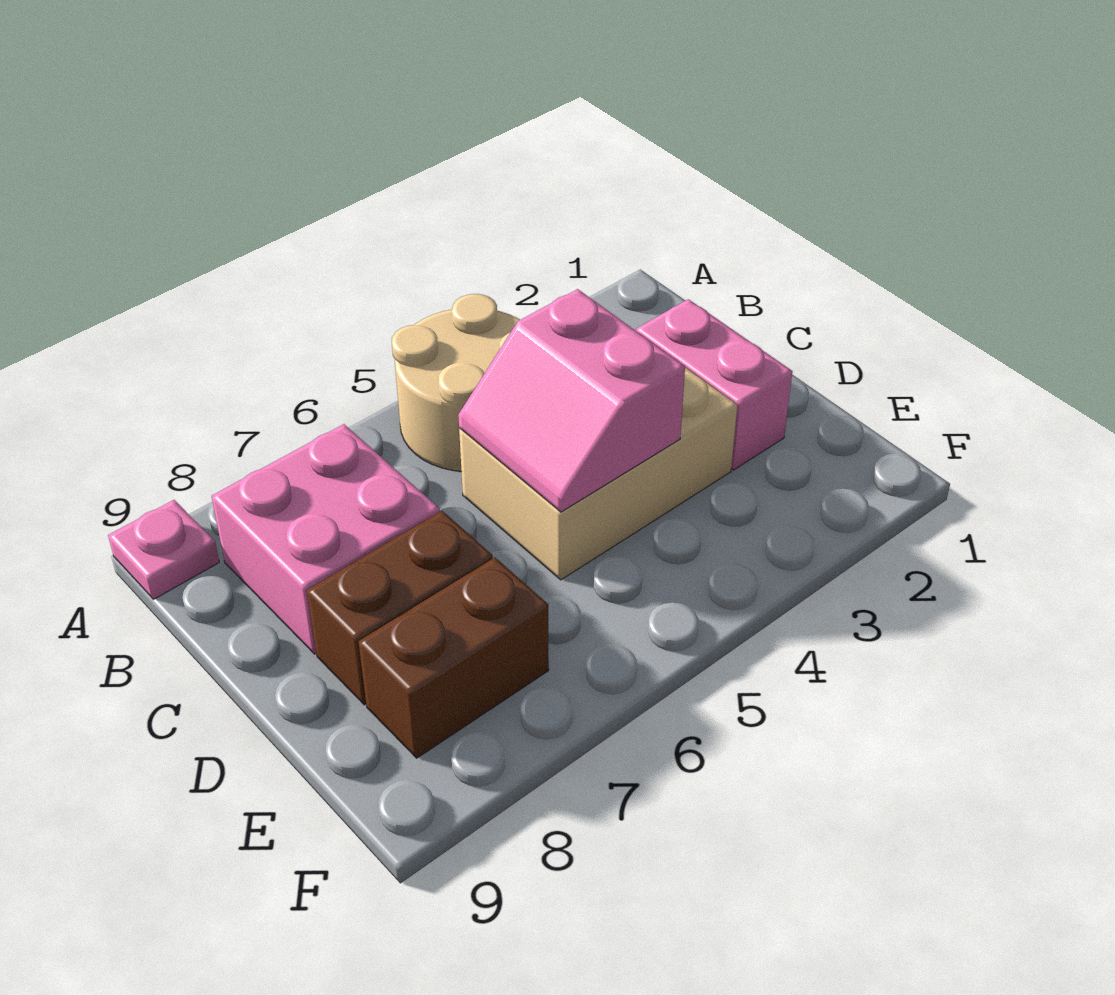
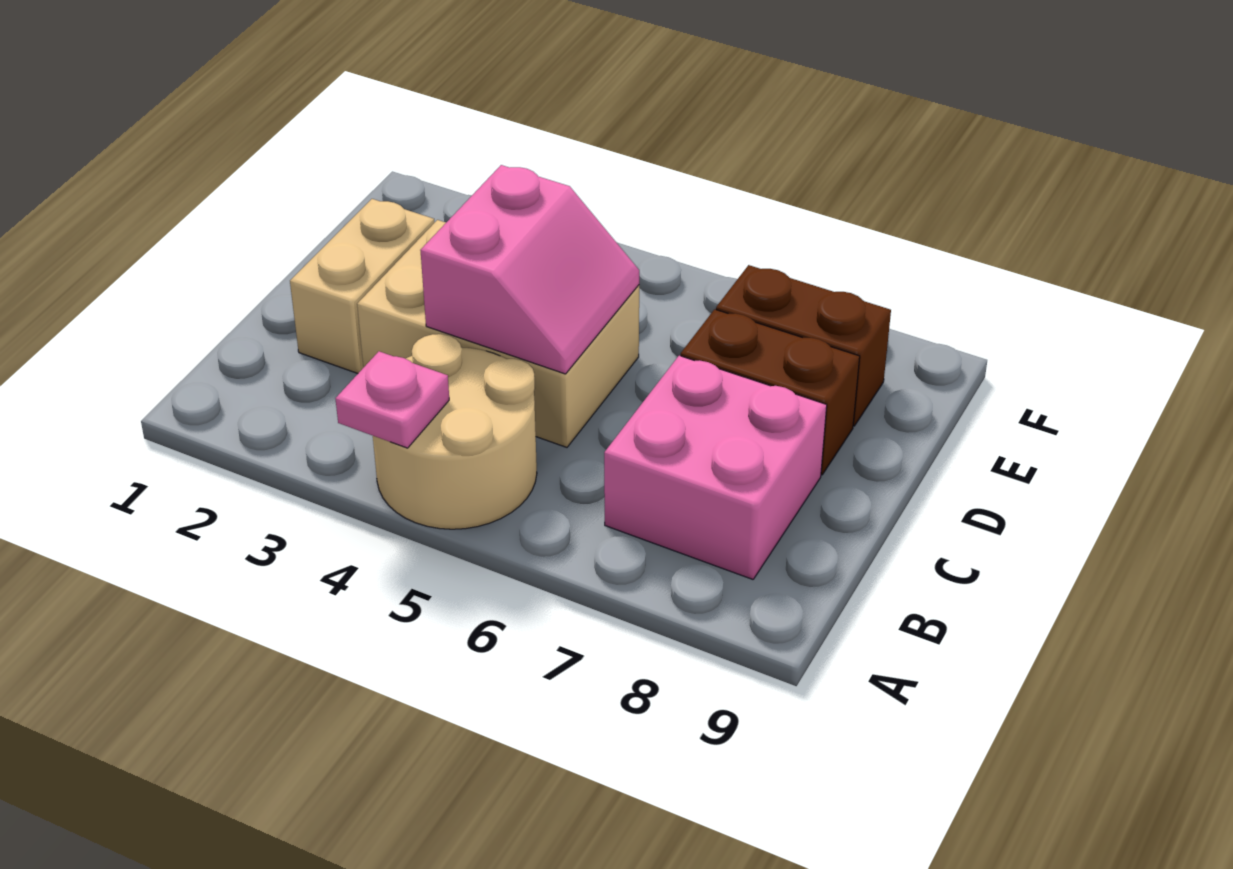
pink 1x1 plate [108,500,219,599] -> pink 1x1 plate moved to [335,351,449,448]
pink 1x2 brick [636,299,793,470] -> tan 1x2 brick [290,199,434,373]

